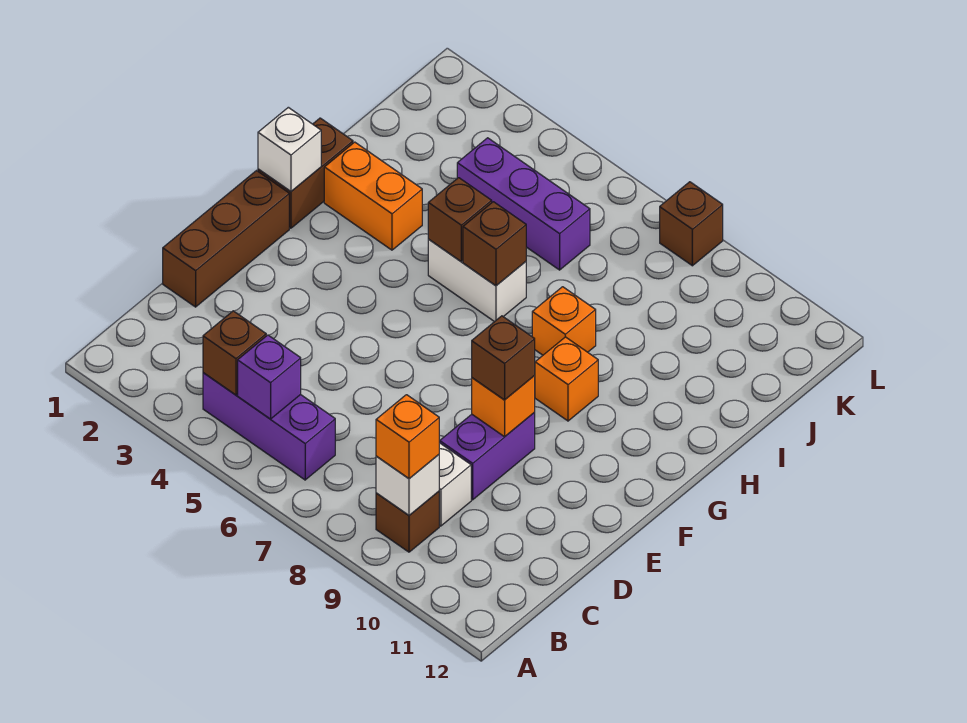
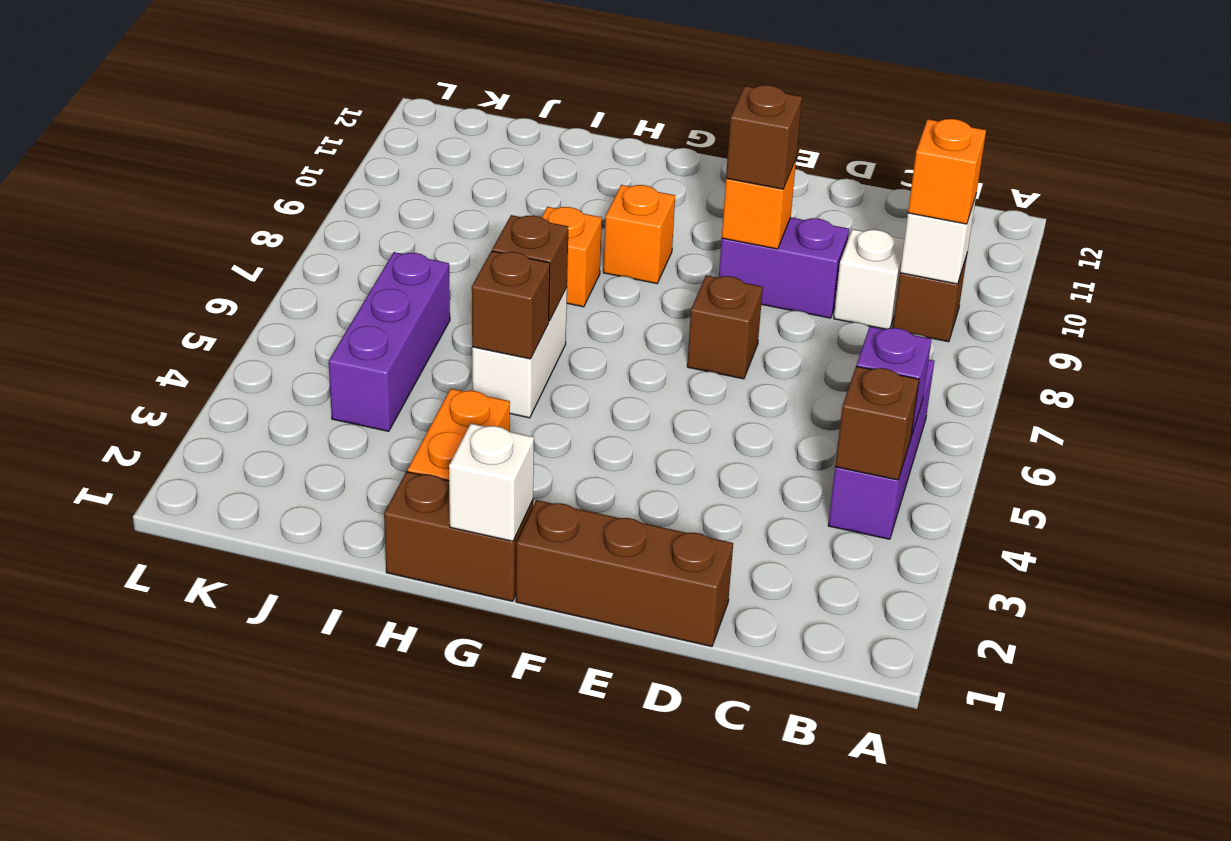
brown 1x1 brick [660,182,723,266] -> brown 1x1 brick moved to [687,275,763,379]

